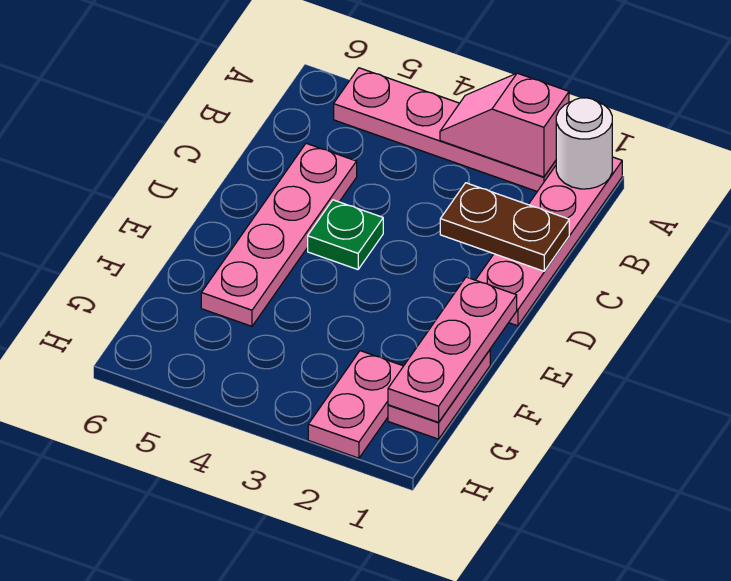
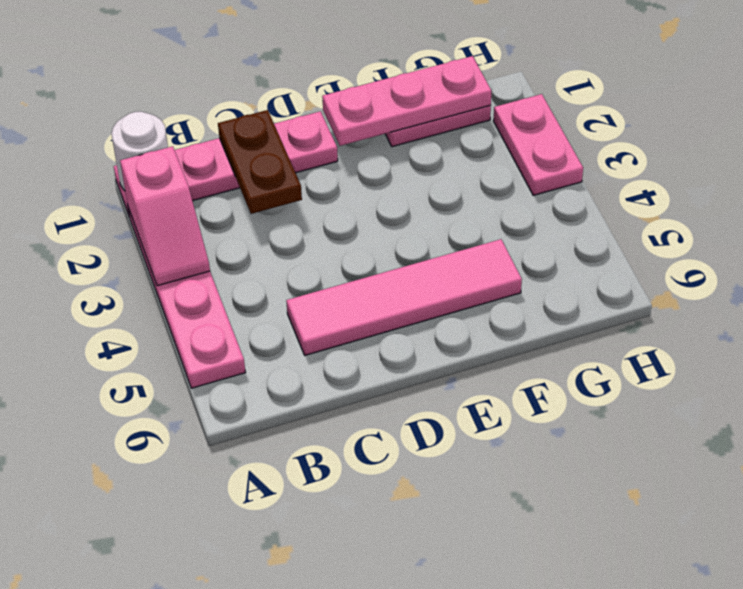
pink 1x4 plate [201,143,357,326] -> pink 1x4 tile [286,239,522,355]
green 1x1 plate [308,200,383,270] -> none
pink 1x2 plate [308,351,403,458] -> pink 1x2 plate turned to [494,94,583,195]

